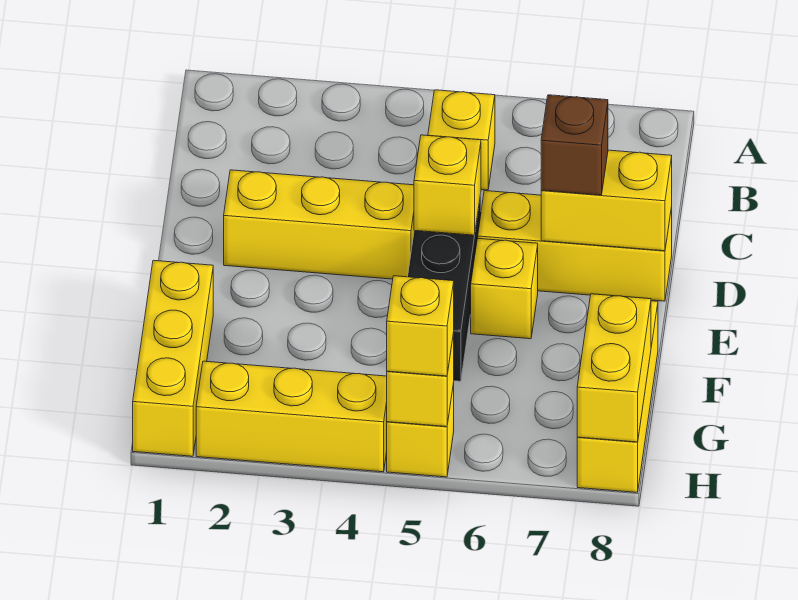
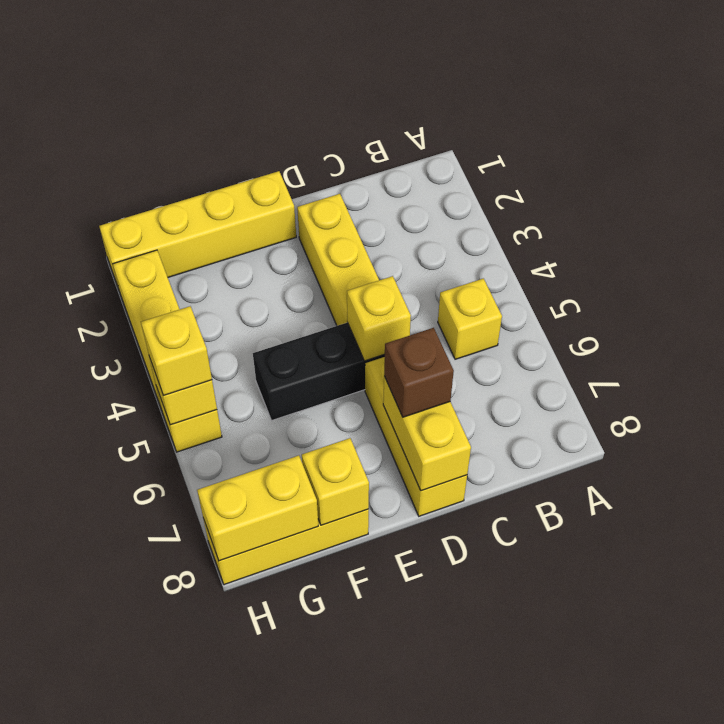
yellow 1x1 brick [471,238,538,339] -> yellow 1x1 brick moved to [302,438,369,525]
yellow 1x3 brick [133,260,213,456] -> yellow 1x4 brick [99,171,296,289]

